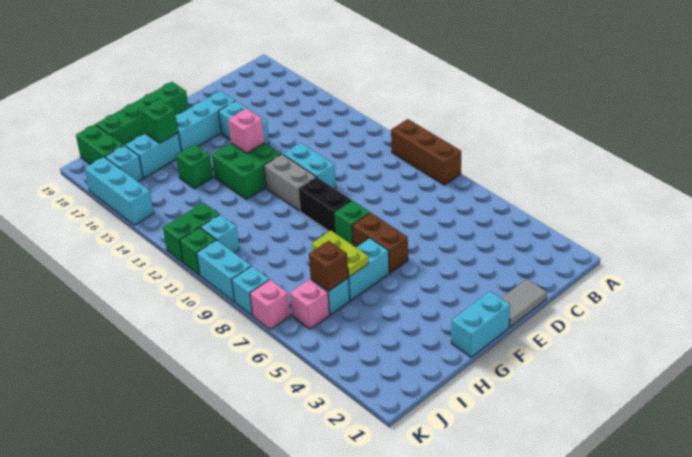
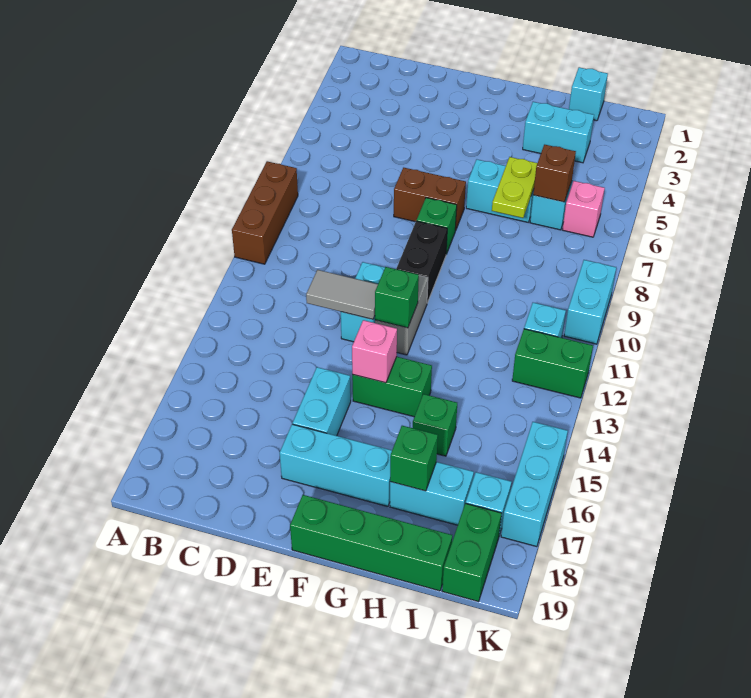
grey 1x2 tile [501,279,547,327] -> grey 1x2 tile moved to [306,270,378,319]
cyan 1x2 brick [451,291,510,357] -> cyan 1x2 brick moved to [523,102,594,163]
brown 1x2 brick [352,213,408,273] -> brown 1x2 brick turned to [394,168,466,231]
green 2x2 brick [212,142,281,200] -> green 1x2 brick [352,357,432,417]
pink 1x1 brick [250,280,290,329] -> none
cyan 1x1 brick [232,266,269,315] -> cyan 1x1 brick moved to [569,67,608,121]
green 1x1 brick [180,227,216,275] -> green 1x1 brick moved to [375,267,419,328]

